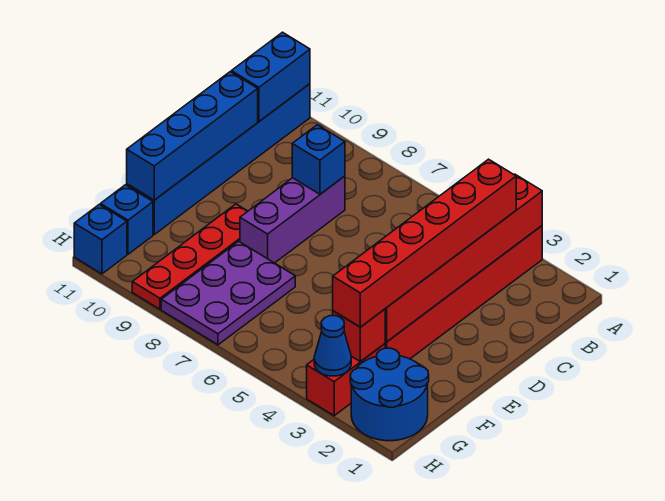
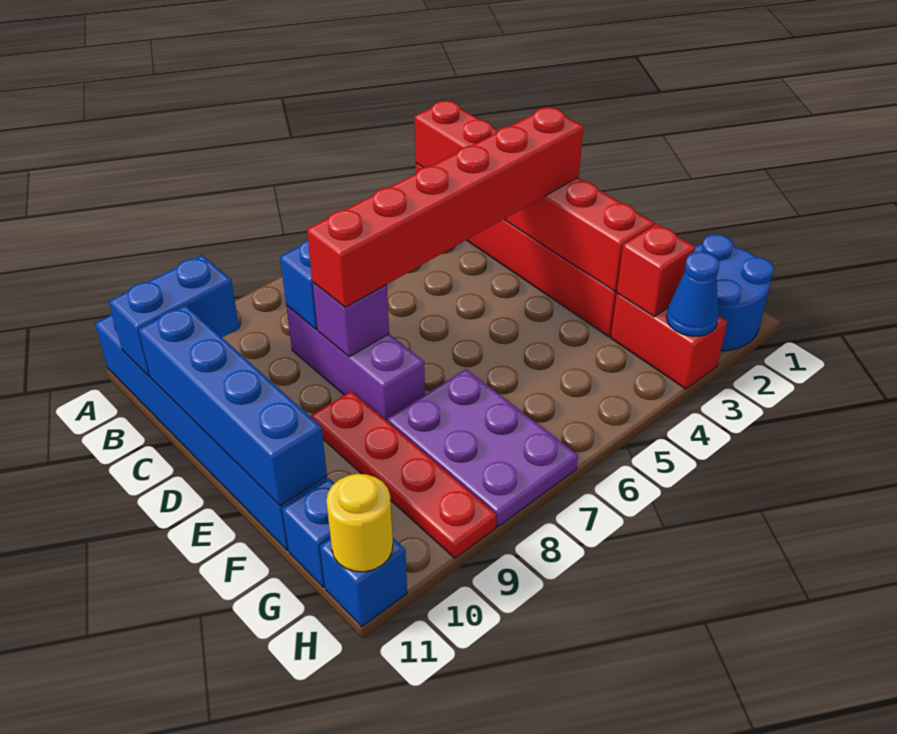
blue 1x2 brick [231,32,310,121] -> blue 1x2 brick turned to [109,255,239,376]
red 1x6 brick [333,159,516,327] -> red 1x6 brick turned to [307,107,583,307]
none -> purple 1x1 brick [313,282,389,357]
none -> yellow 1x1 round brick [326,474,393,572]

